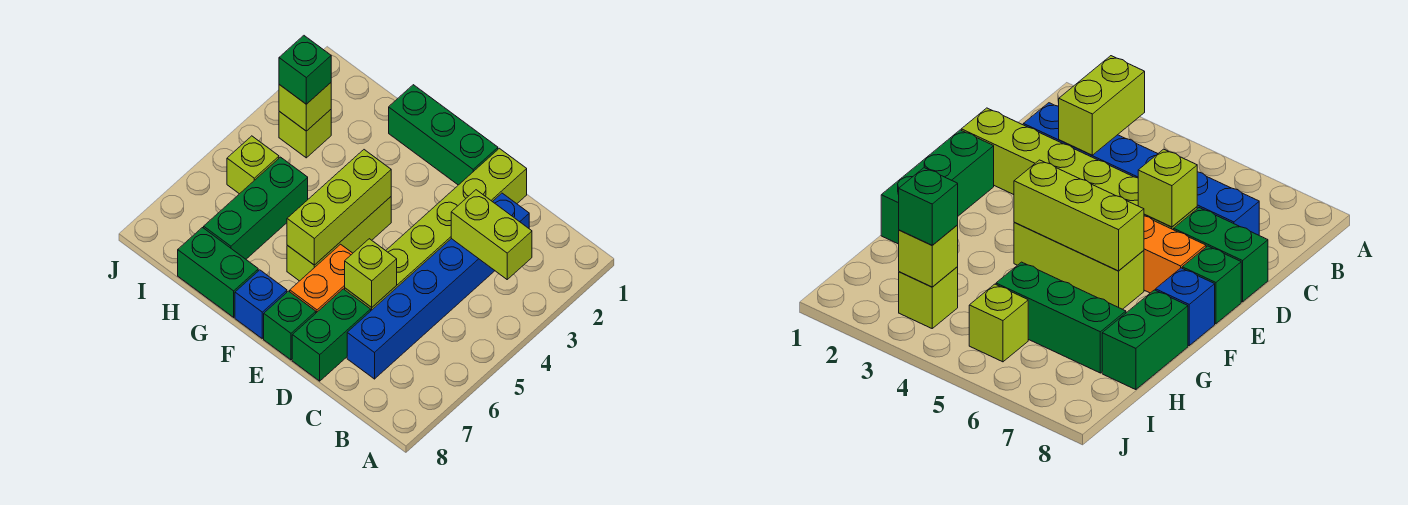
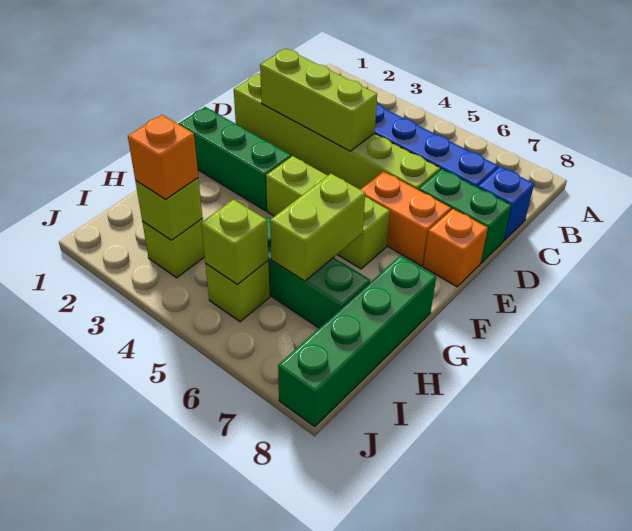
lime 1x2 brick [451,190,532,279] -> lime 1x2 brick moved to [270,174,365,281]
lime 1x1 brick [345,239,397,307] -> lime 1x1 brick moved to [201,199,268,284]
green 1x3 brick [389,85,498,185] -> green 1x3 brick turned to [178,107,291,211]
green 1x1 brick [264,291,316,360] -> orange 1x1 brick [423,209,488,287]
lime 1x3 brick [287,150,391,265] -> lime 1x3 brick moved to [260,49,377,151]
blue 1x1 brick [235,270,287,338] -> blue 1x1 brick moved to [478,167,534,240]
green 1x2 brick [178,228,258,317] -> green 1x4 brick [278,256,436,426]
green 1x1 brick [279,36,331,104] -> orange 1x1 brick [128,115,198,199]

